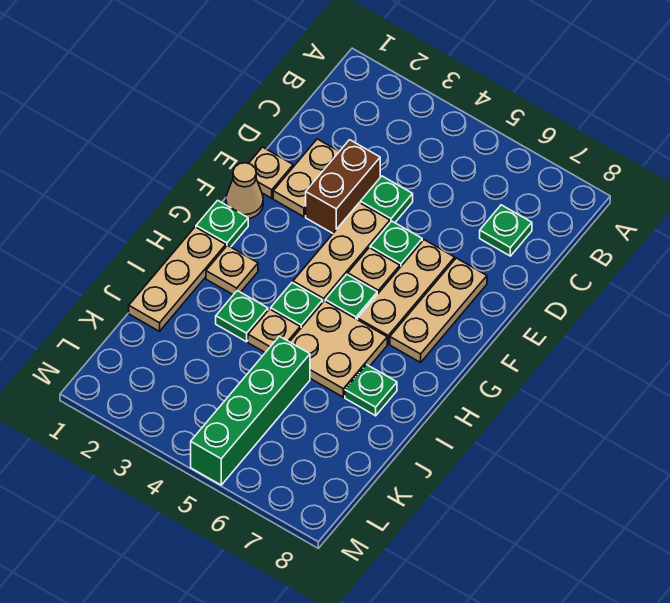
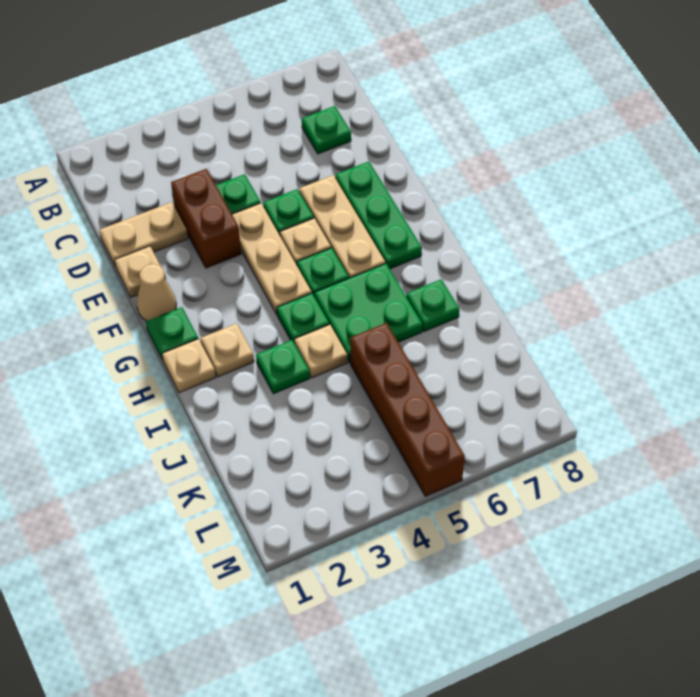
tan 1x2 plate [273,139,339,217] -> tan 1x2 plate turned to [99,202,188,267]
tan 1x3 plate [390,258,487,362] -> green 1x3 plate [335,161,422,269]
tan 1x3 plate [129,227,226,331] -> tan 1x1 plate [162,339,216,393]
tan 2x2 plate [290,301,387,397] -> green 2x2 plate [314,264,423,362]
green 1x4 brick [191,336,310,485] -> brown 1x4 brick [350,323,465,496]

